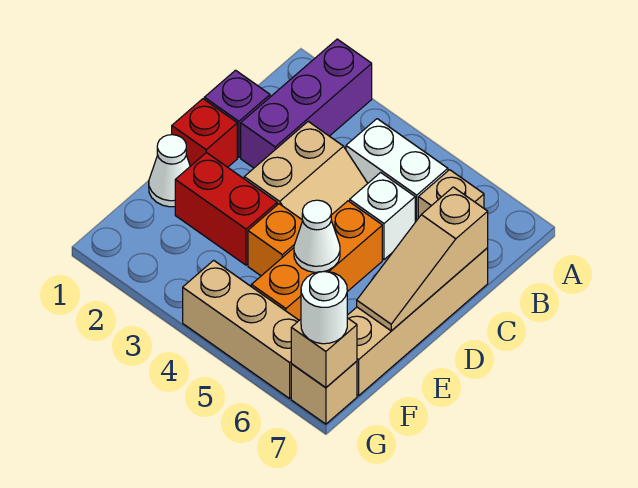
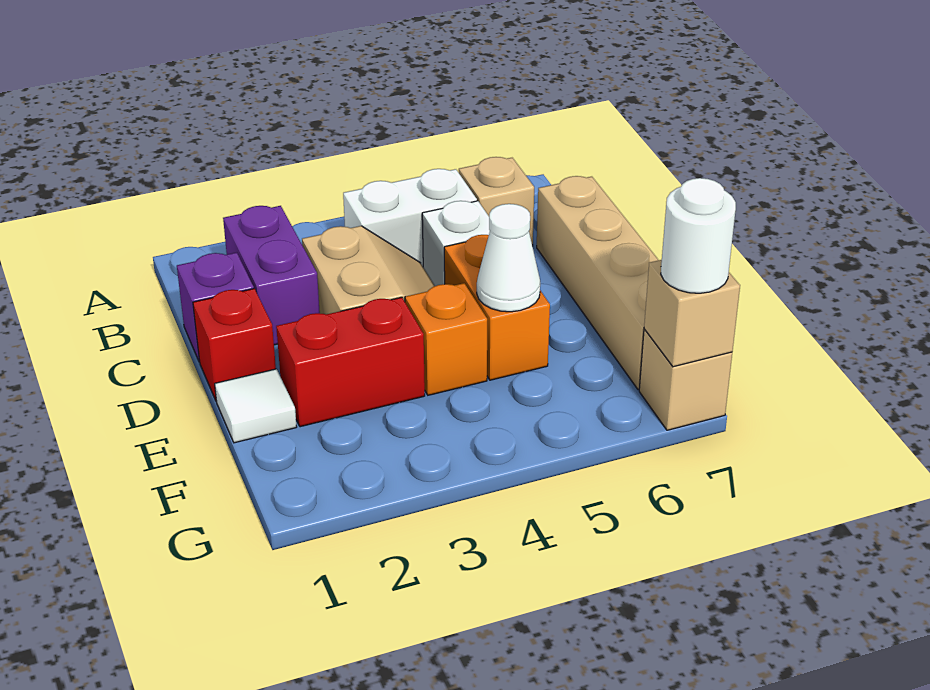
purple 1x3 brick [241,39,372,168] -> purple 1x2 brick [223,206,320,345]
tan 1x3 slope [357,187,488,331] -> none
orange 1x3 brick [251,201,382,320] -> orange 1x2 brick [444,235,550,380]
white 1x1 cone [149,135,190,207] -> white 1x1 tile [215,369,297,443]
tan 1x3 brick [183,260,299,398] -> none

